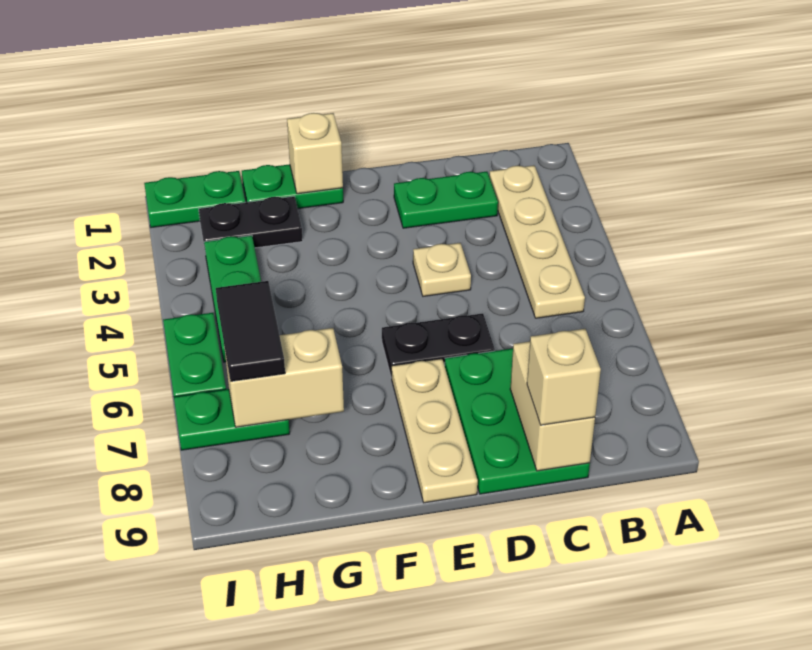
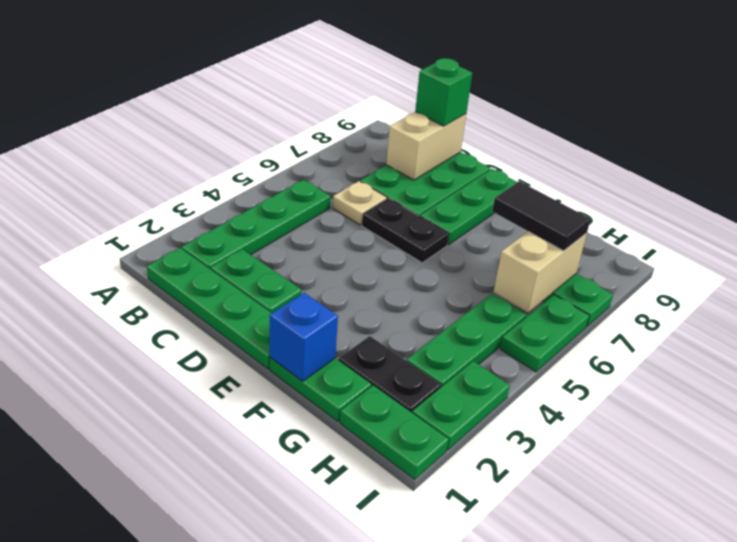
none -> green 1x4 plate [147,248,272,369]
tan 1x4 plate [489,165,585,318] -> green 1x4 plate [182,180,330,269]
tan 1x1 brick [527,329,601,425] -> green 1x1 brick [415,58,472,126]
tan 1x1 plate [413,243,471,296] -> tan 1x1 plate moved to [333,181,387,225]
tan 1x3 plate [392,359,478,503] -> green 1x3 plate [420,169,517,245]
tan 1x1 brick [287,113,343,194] -> blue 1x1 brick [270,293,338,381]
tan 1x2 brick [224,328,344,427] -> tan 1x2 brick turned to [494,232,587,313]
black 1x2 tile [216,281,285,381] -> black 1x2 tile turned to [492,181,591,251]
none -> green 1x2 plate [412,361,510,450]

